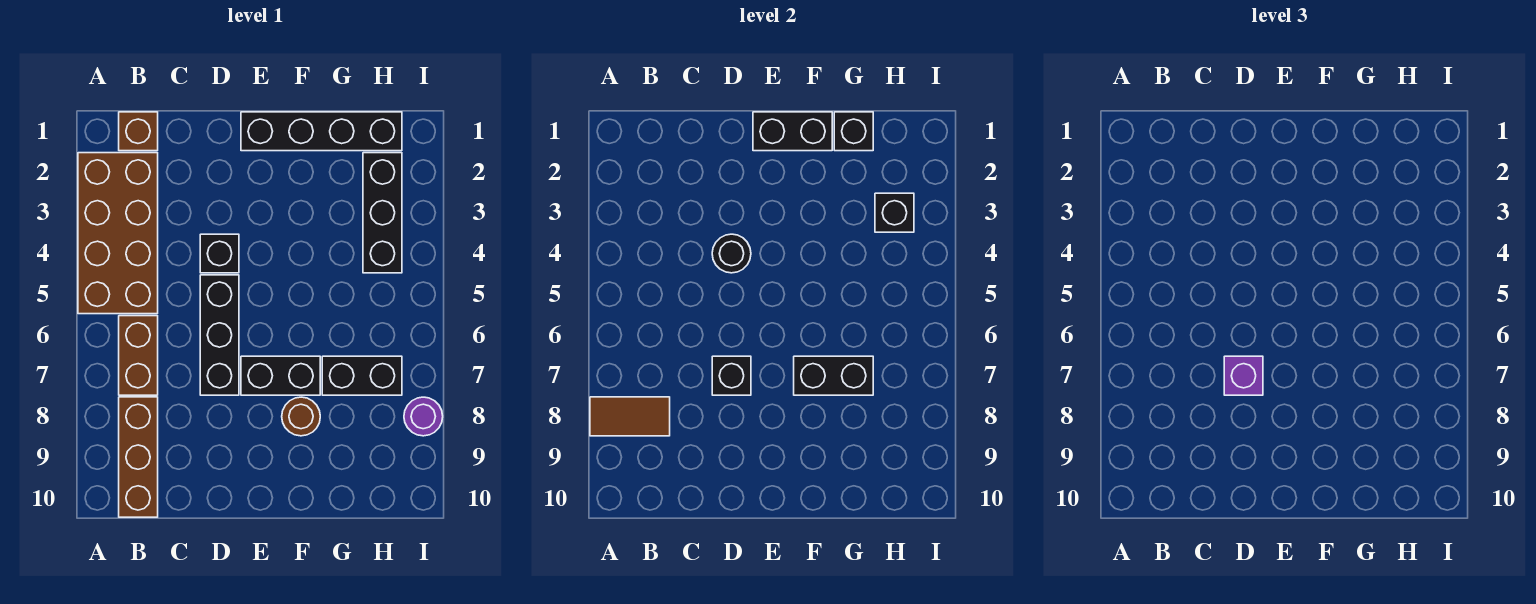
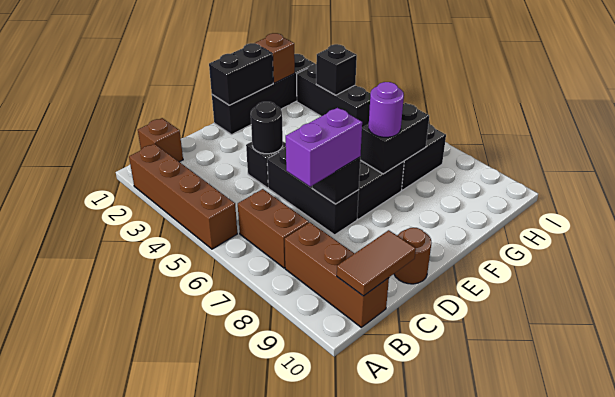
brown 2x4 brick [78,153,158,314] -> brown 1x4 brick [129,144,237,249]
brown 1x2 tile [590,397,670,436] -> brown 1x2 tile moved to [337,230,416,296]
purple 1x1 brick [1224,356,1263,395] -> purple 1x2 brick [286,108,362,186]
brown 1x1 round brick [282,397,320,436] -> brown 1x1 round brick moved to [394,228,431,284]
black 1x1 brick [834,112,873,151] -> brown 1x1 brick [256,33,295,83]
purple 1x1 round brick [404,397,443,436] -> purple 1x1 round brick moved to [369,82,404,137]

